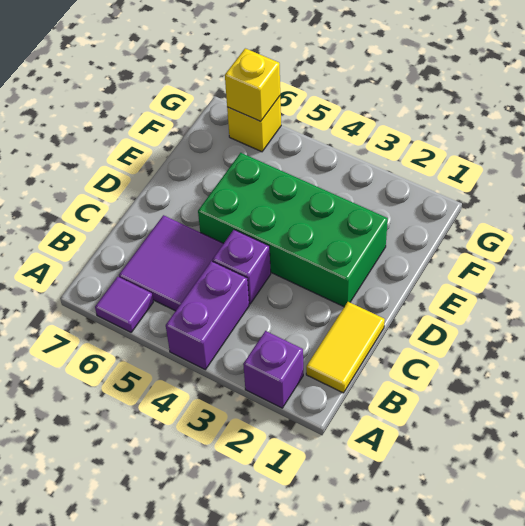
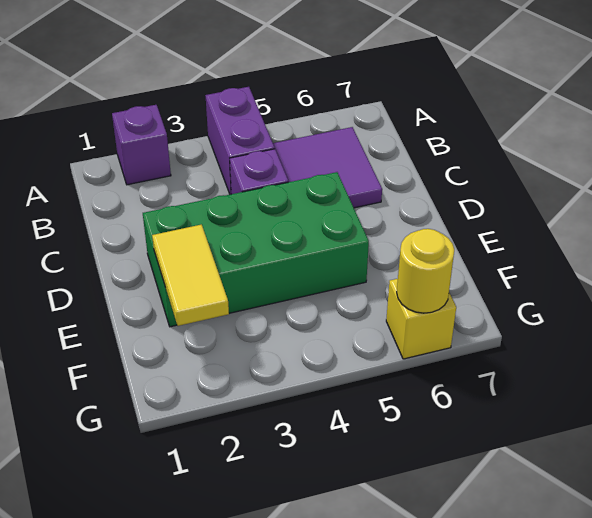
purple 1x1 tile [95,277,153,332] -> none
yellow 1x2 tile [306,302,385,393] -> yellow 1x2 tile moved to [152,225,229,326]
yellow 1x1 brick [225,48,280,121] -> yellow 1x1 round brick [397,229,454,313]

